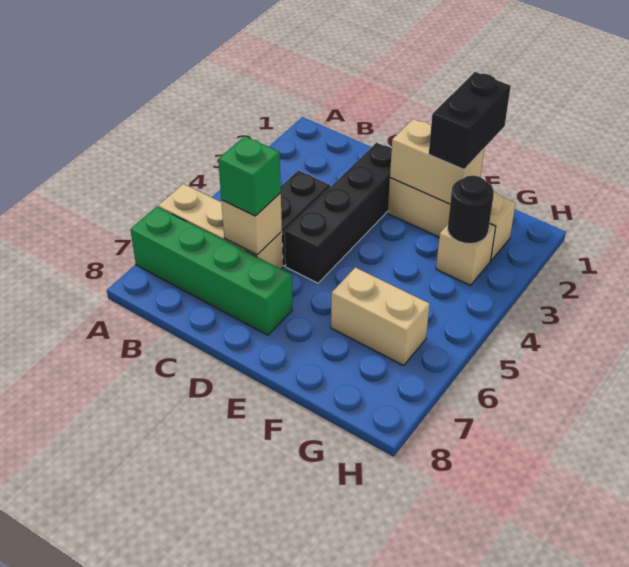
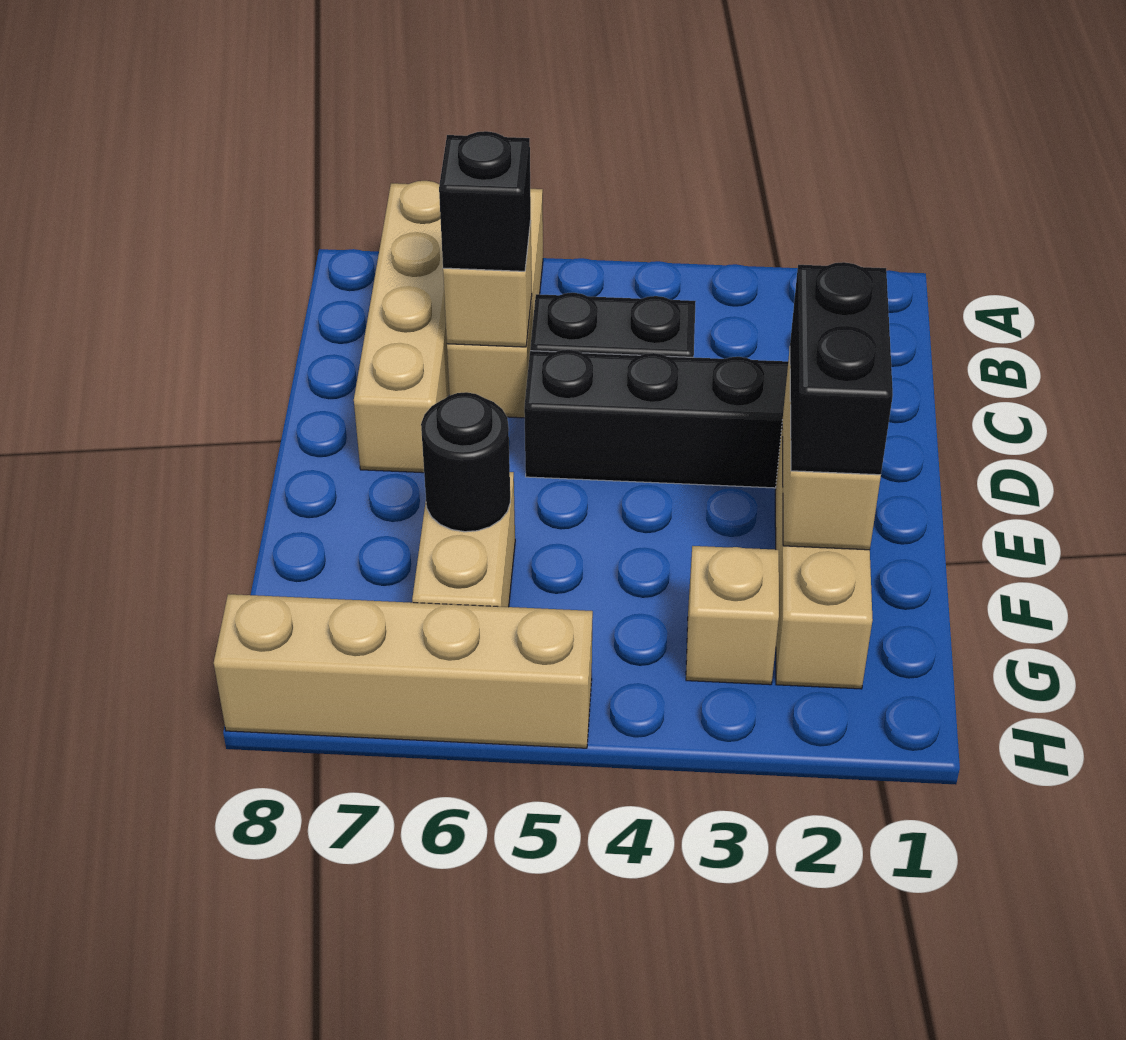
green 1x4 brick [130,207,292,335] -> tan 1x4 brick [354,181,449,473]
green 1x1 brick [218,136,281,216] -> black 1x1 brick [439,131,531,271]
black 1x2 brick [429,72,511,169] -> black 1x2 brick turned to [790,262,893,475]
black 1x1 round brick [447,175,494,244] -> black 1x1 round brick moved to [421,392,510,532]
none -> tan 1x4 brick [214,594,593,748]

